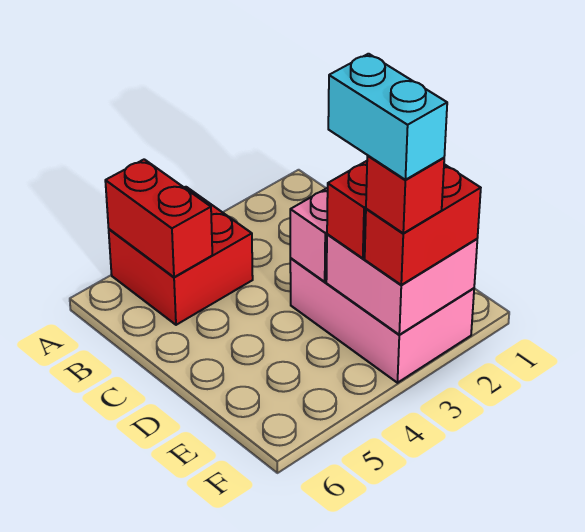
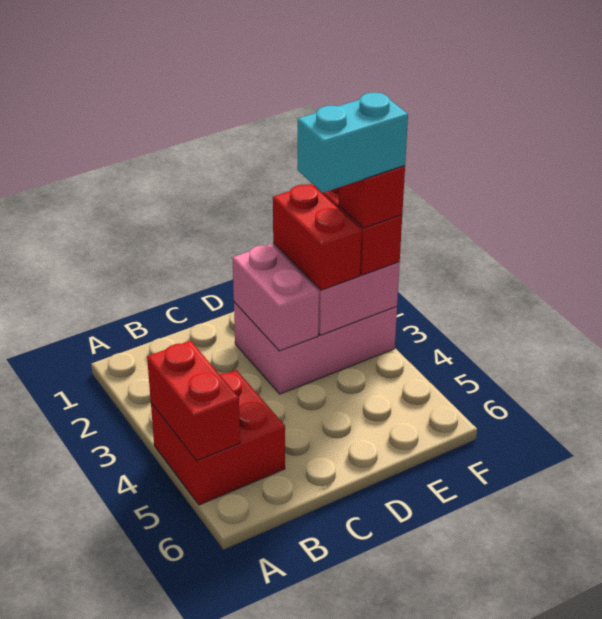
red 1x2 brick [105,159,212,277] -> red 1x2 brick turned to [147,341,240,461]

